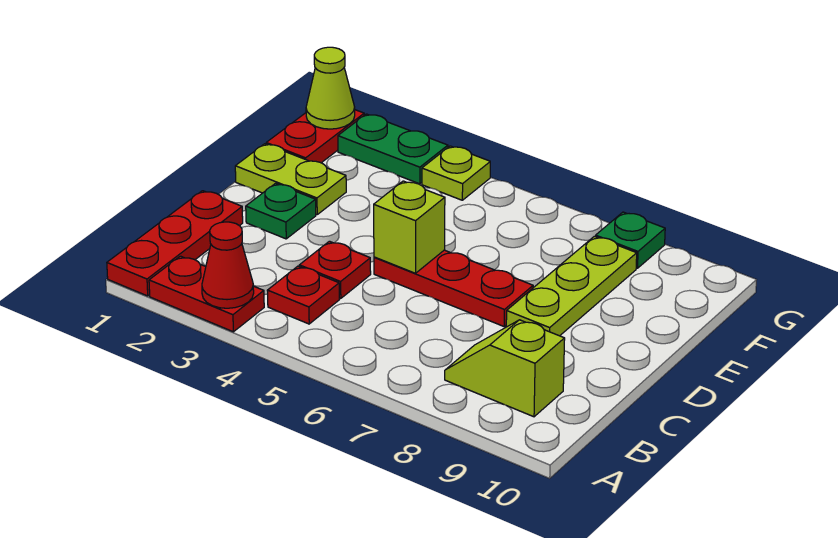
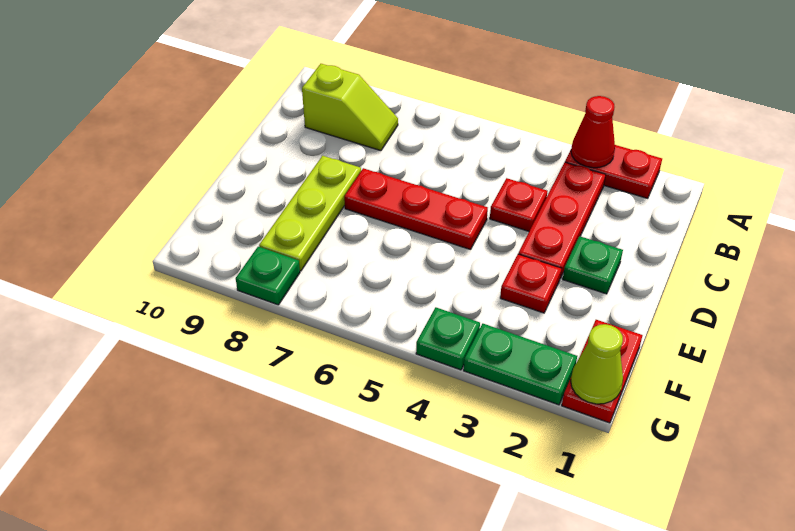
red 1x3 plate [107,191,243,296] -> red 1x3 plate moved to [518,162,605,278]
red 1x1 plate [267,266,339,324] -> red 1x1 plate moved to [500,254,561,313]
lime 1x1 brick [374,181,445,273] -> none
lime 1x2 plate [235,144,346,215] -> none
lime 1x1 plate [422,146,490,200] -> green 1x1 plate [416,307,480,370]

